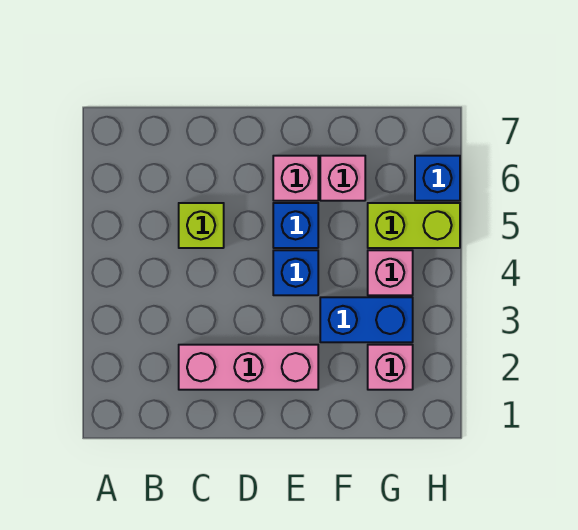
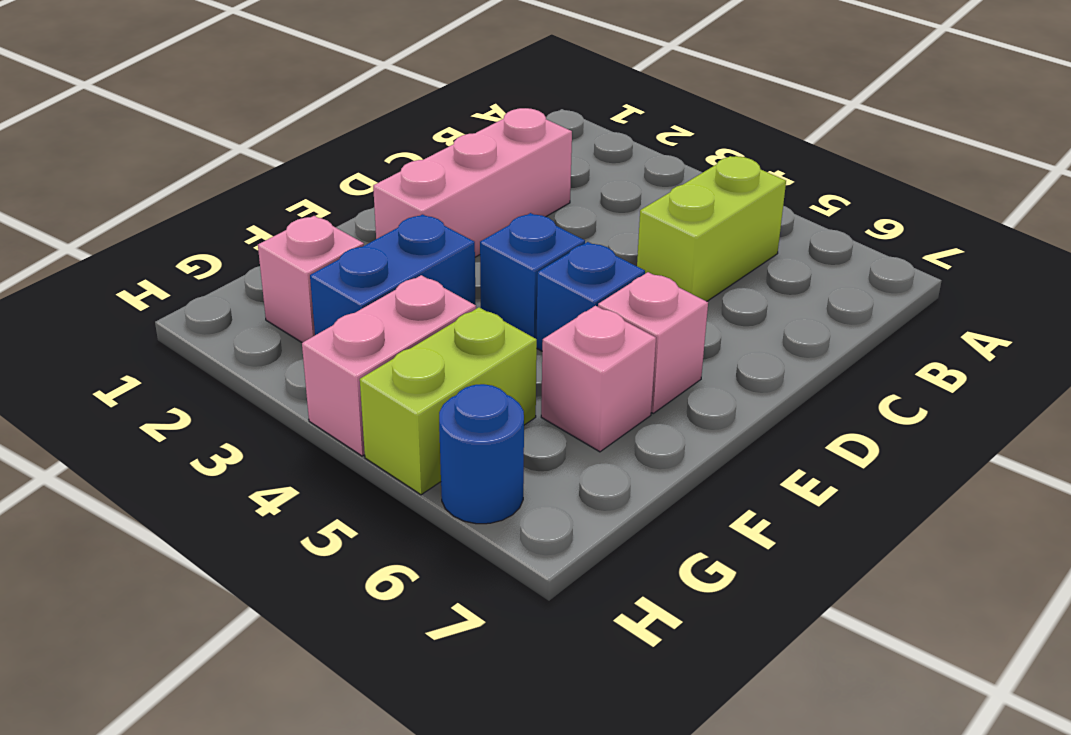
lime 1x1 brick [179,203,224,248] -> lime 1x2 brick [637,156,786,301]
pink 1x1 brick [368,250,413,295] -> pink 1x2 brick [302,275,476,456]
blue 1x1 brick [415,156,460,201] -> blue 1x1 round brick [439,384,524,524]

